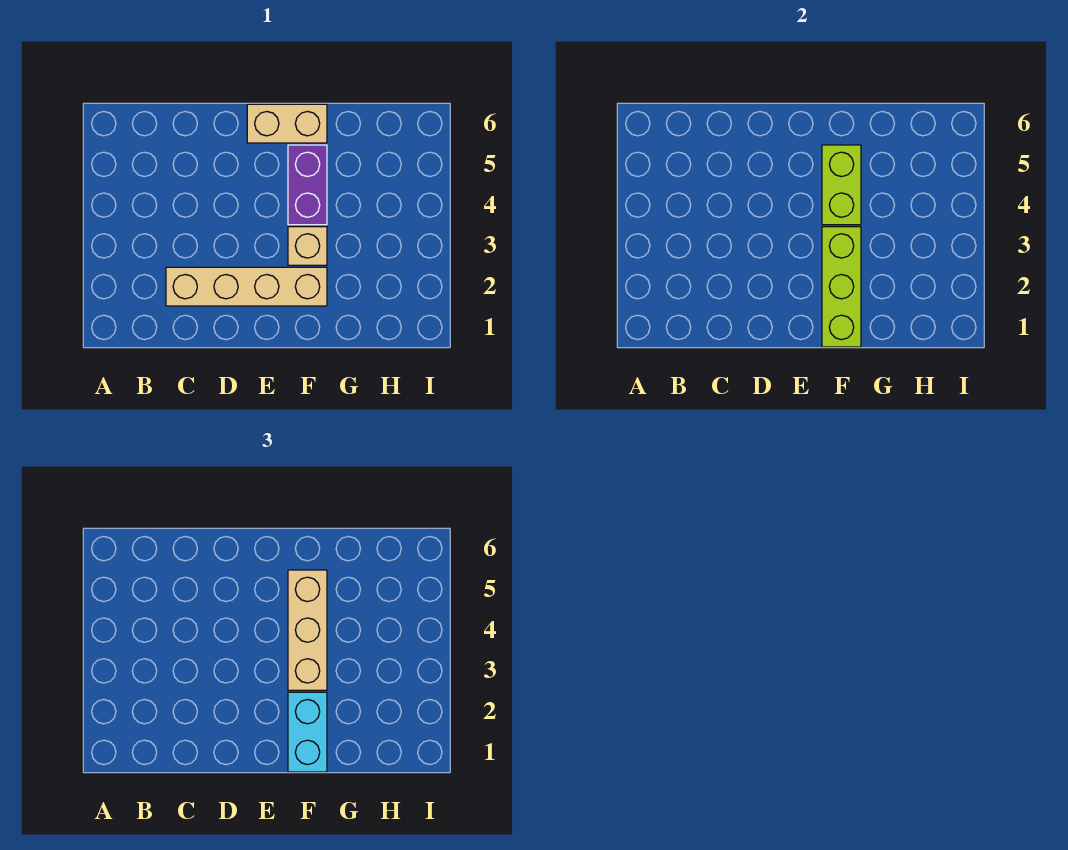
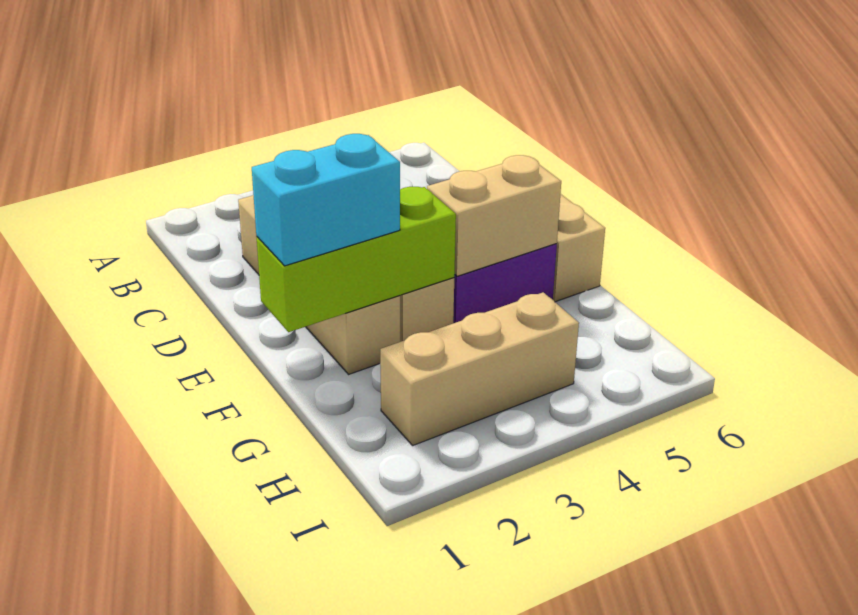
tan 1x3 brick [288,570,327,690] -> tan 1x3 brick moved to [380,292,579,445]
lime 1x2 brick [822,145,861,225] -> tan 1x2 brick [427,155,561,276]

